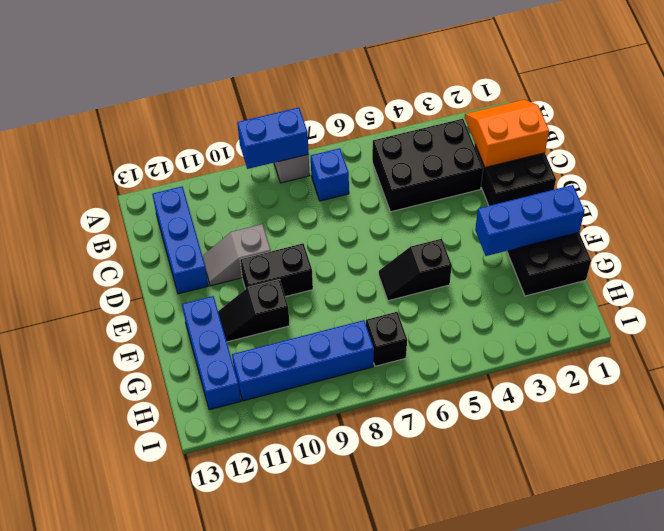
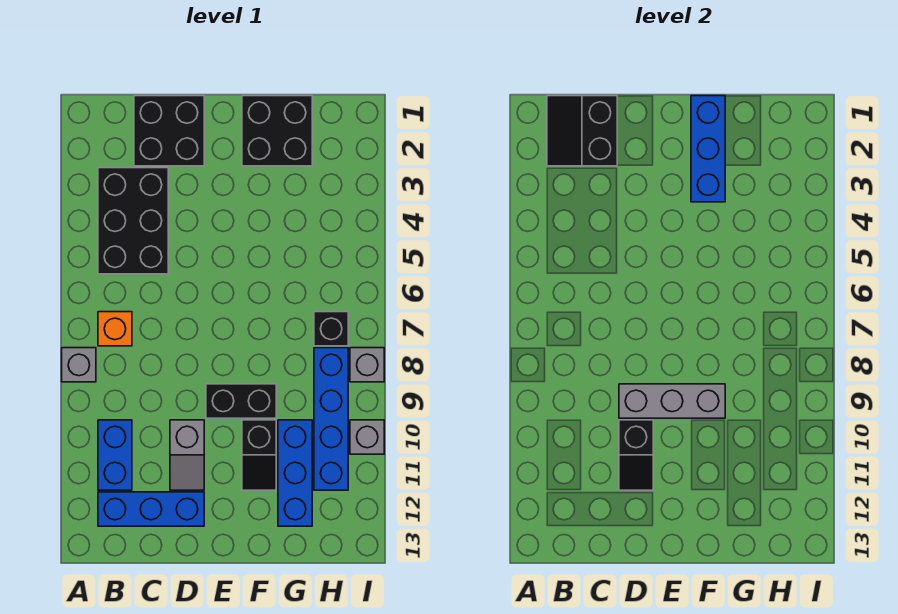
blue 1x2 brick [237,108,309,169] -> blue 1x2 brick moved to [98,420,132,490]
orange 2x2 slope [465,100,549,167] -> black 2x2 slope [547,96,617,166]
blue 1x1 brick [311,148,349,201] -> orange 1x1 brick [98,312,132,346]
none -> grey 1x3 brick [619,384,725,418]
black 1x2 brick [240,244,313,297] -> black 1x2 brick turned to [206,384,276,418]
black 1x2 slope [379,238,452,301] -> black 1x2 slope moved to [619,420,653,490]
blue 1x3 brick [182,296,241,410] -> blue 1x3 brick turned to [278,420,312,526]
none -> grey 1x1 brick [350,348,384,382]
none -> grey 1x1 brick [350,420,384,454]

